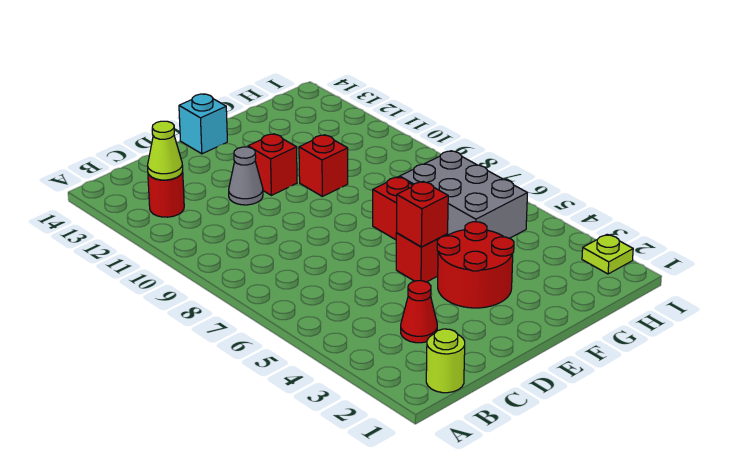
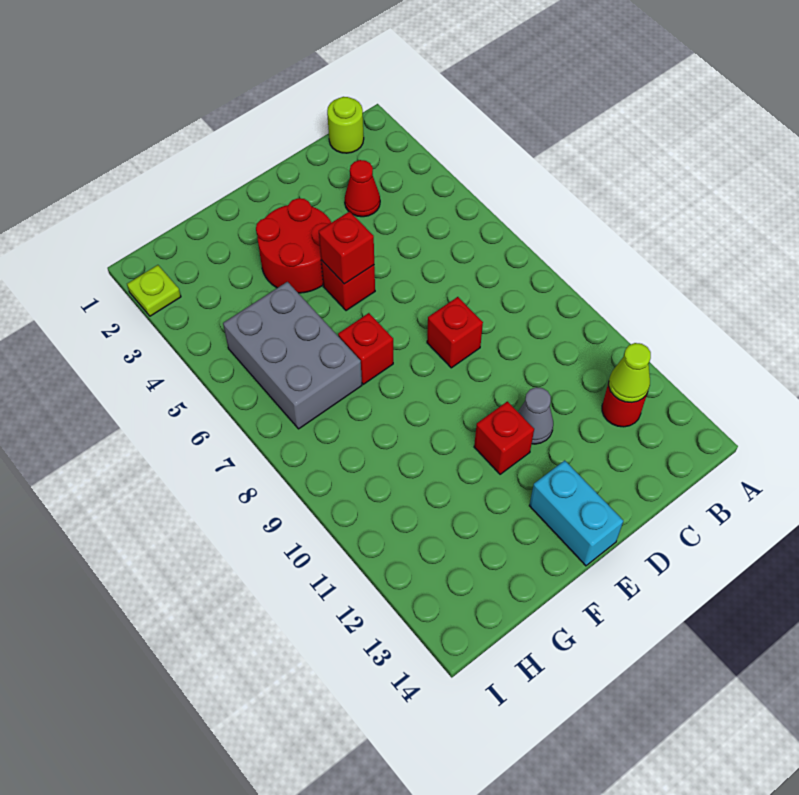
cyan 1x1 brick [179,94,227,154] -> cyan 1x2 brick [529,460,623,566]
red 1x1 brick [299,135,348,196] -> red 1x1 brick moved to [427,297,483,368]

